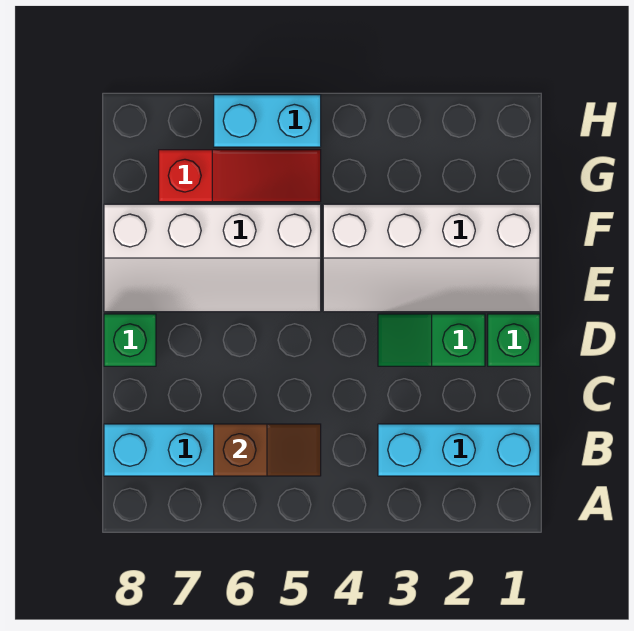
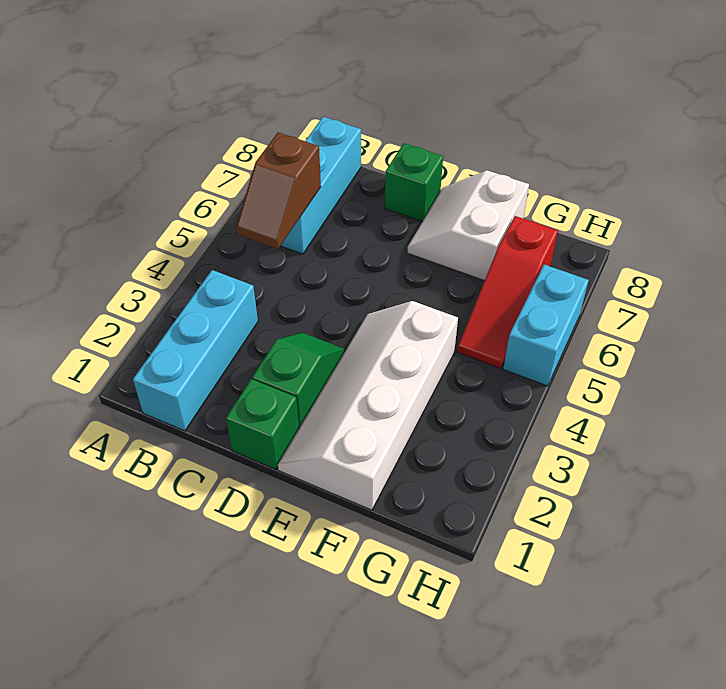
white 2x4 slope [104,204,321,312] -> white 2x2 slope [407,170,529,281]

